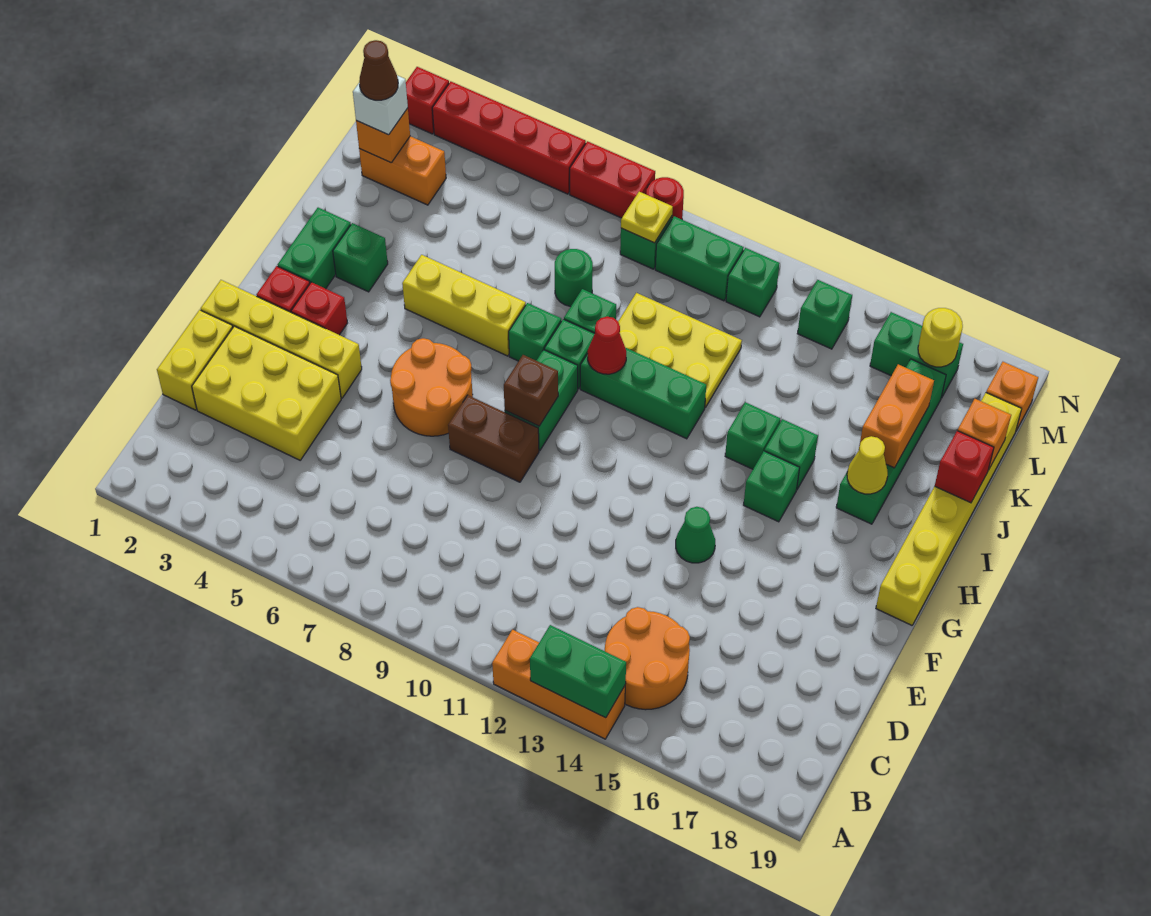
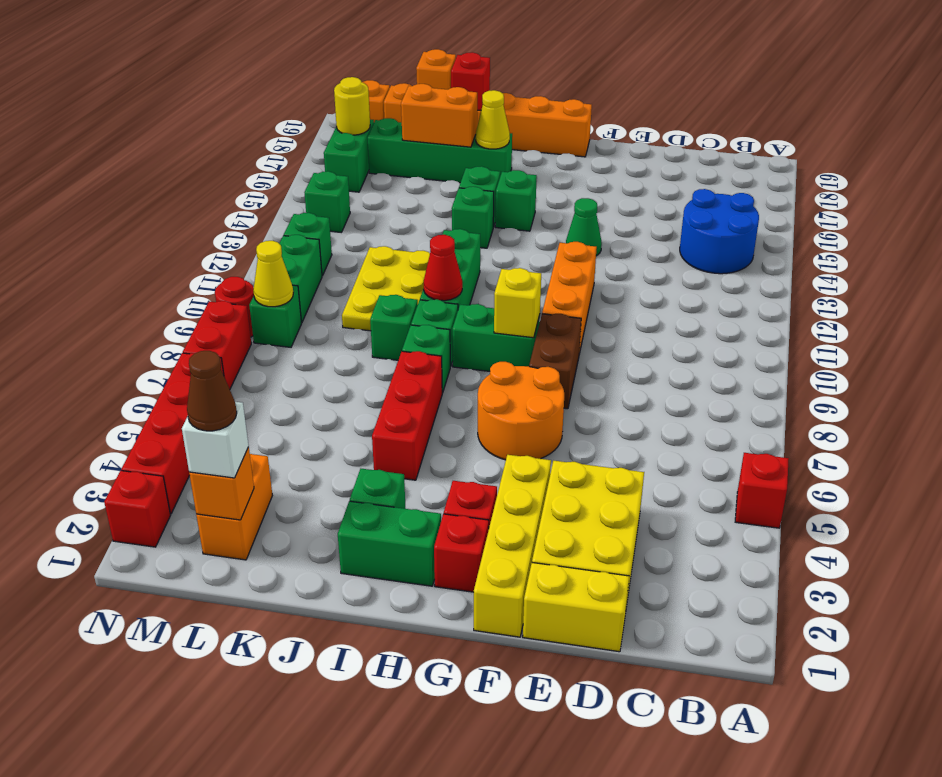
none -> red 1x1 brick [735,453,789,528]
orange 1x3 brick [492,629,625,739] -> orange 1x3 brick moved to [542,242,597,354]
green 1x2 brick [530,625,626,718] -> none
orange 2x2 round brick [605,607,690,710] -> blue 2x2 round brick [680,189,759,274]
brown 1x1 brick [504,355,558,426] -> yellow 1x1 brick [494,268,541,338]
yellow 1x6 brick [876,393,1021,625] -> orange 1x6 brick [384,83,592,157]
yellow 1x3 brick [402,255,526,356] -> red 1x3 brick [372,351,442,480]
green 1x1 round brick [555,249,593,307] -> none
yellow 1x1 plate [621,192,673,243] -> yellow 1x1 cone [253,241,293,307]

